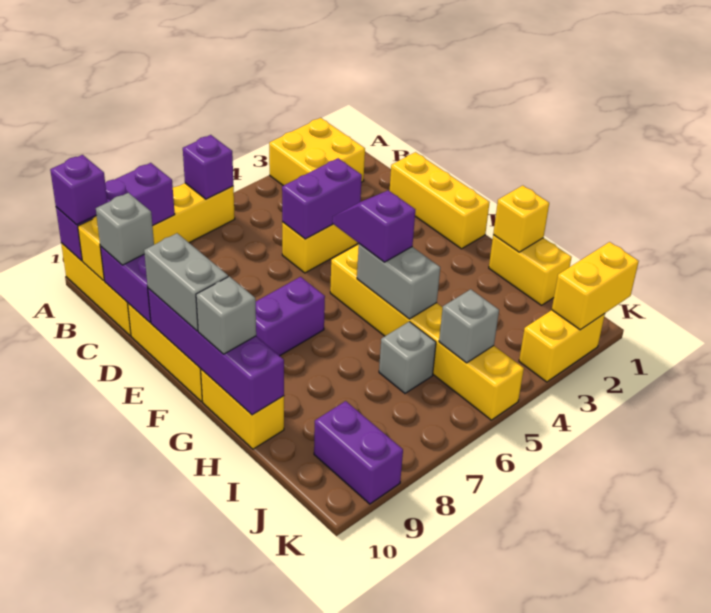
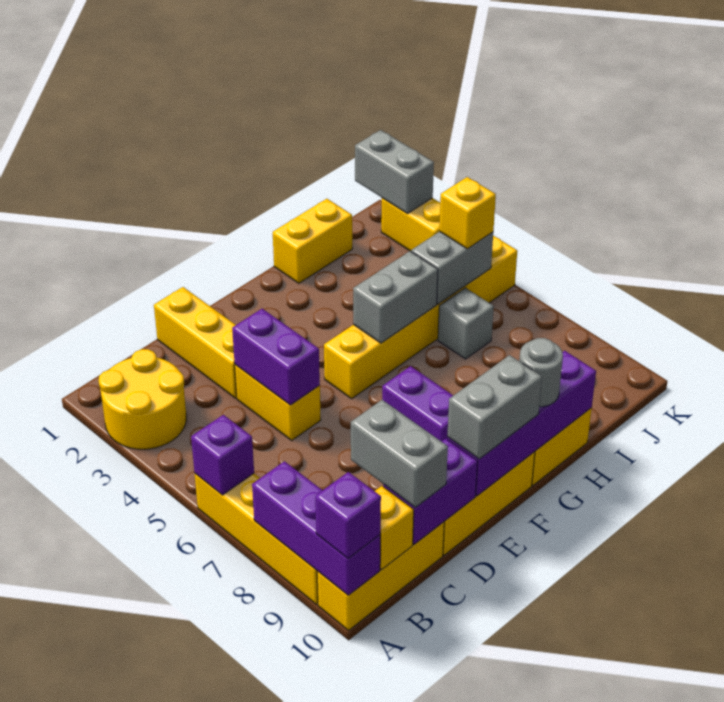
yellow 2x2 brick [269,118,365,186] -> yellow 2x2 round brick [98,349,186,449]
grey 1x1 brick [96,193,154,265] -> grey 1x2 brick [351,400,448,508]
yellow 1x3 brick [390,152,490,249] -> yellow 1x3 brick turned to [154,287,237,398]
purple 1x2 slope [332,190,415,262] -> none
grey 1x1 brick [196,276,256,354] -> grey 1x1 round brick [519,338,563,407]
yellow 1x1 brick [493,186,549,252] -> yellow 1x1 brick moved to [439,177,496,249]
grey 1x1 brick [439,289,499,363] -> grey 1x2 brick [411,232,493,304]
purple 1x2 brick [314,401,403,504] -> none
yellow 1x2 brick [552,242,639,330] -> grey 1x2 brick [355,130,434,214]

